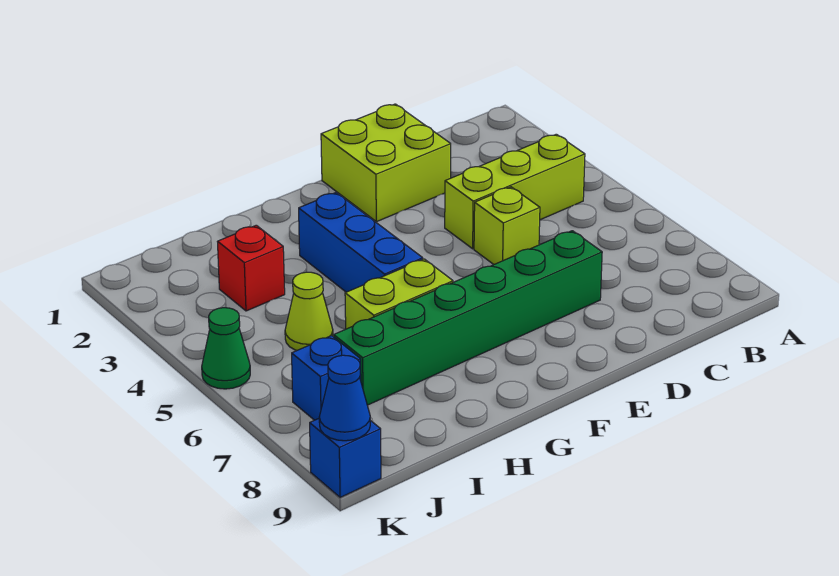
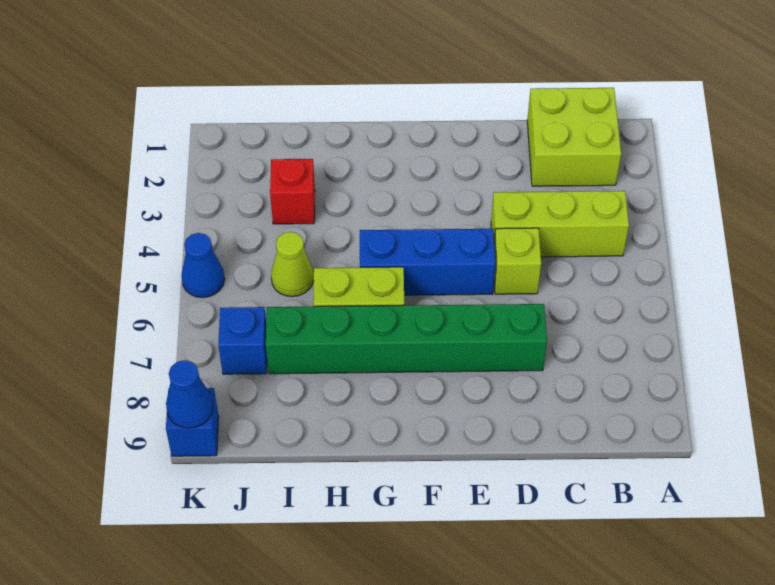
lime 2x2 brick [321,104,451,222] -> lime 2x2 brick moved to [527,88,621,186]
blue 1x3 brick [299,192,423,292] -> blue 1x3 brick turned to [360,229,495,295]
green 1x1 cone [202,308,250,389] -> blue 1x1 cone [181,233,225,298]

